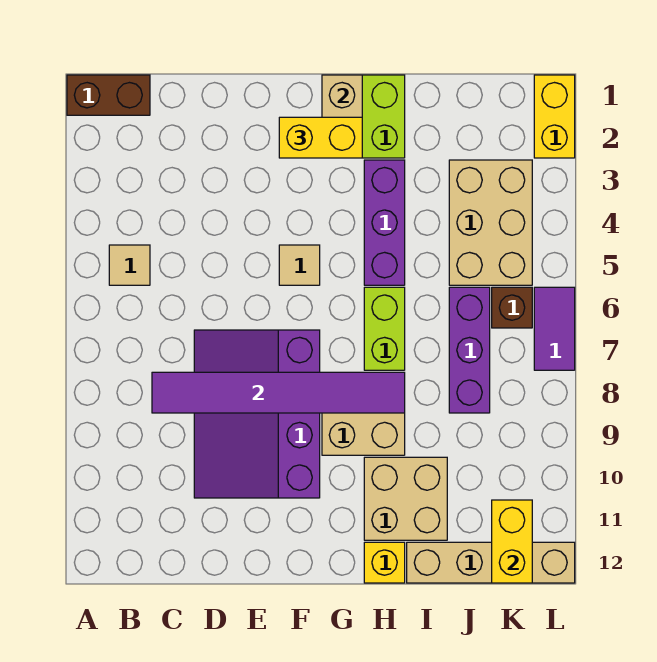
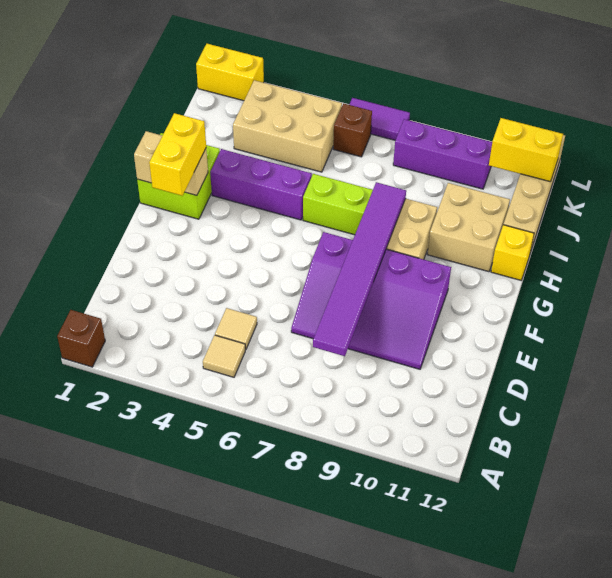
brown 1x2 brick [67,75,150,115] -> brown 1x1 brick [57,310,105,367]
tan 1x1 tile [279,245,320,285] -> tan 1x1 tile moved to [215,308,257,350]
purple 1x3 brick [449,287,490,413] -> purple 1x3 brick moved to [393,119,492,189]

